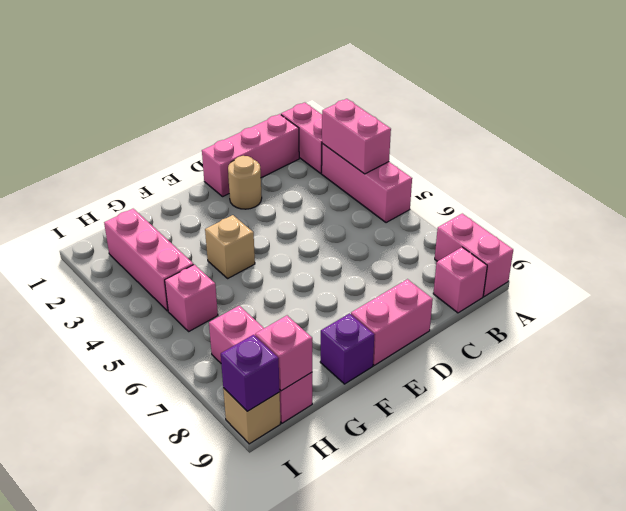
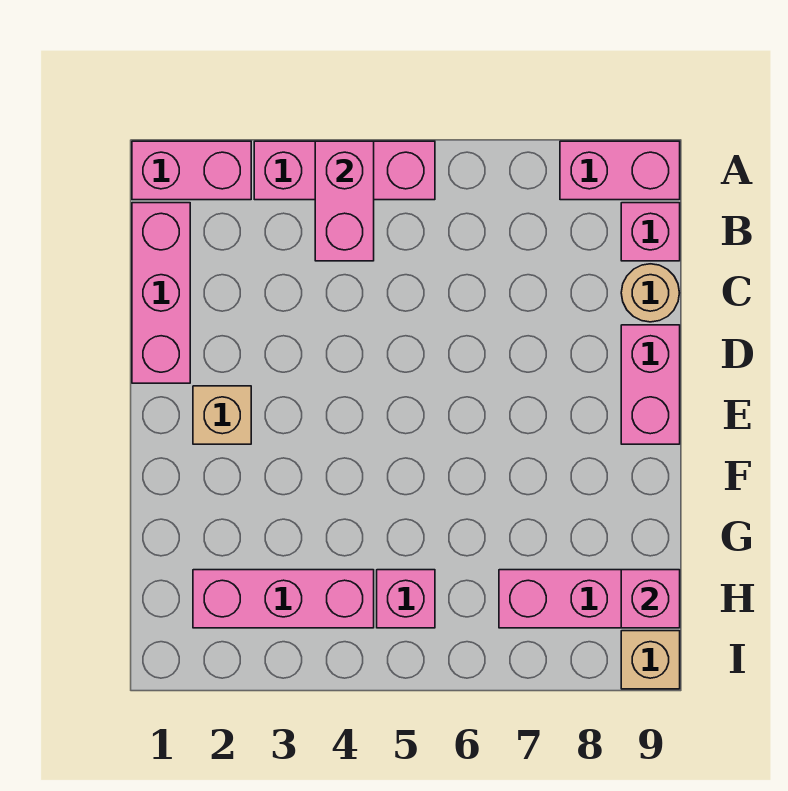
pink 1x2 brick [322,99,391,174] -> pink 1x2 brick turned to [315,141,374,261]
tan 1x1 round brick [228,156,262,209] -> tan 1x1 round brick moved to [621,264,679,322]
tan 1x1 brick [205,215,255,278] -> tan 1x1 brick moved to [193,386,251,444]
purple 1x1 brick [320,313,374,384] -> none
purple 1x1 brick [221,335,280,411] -> none

